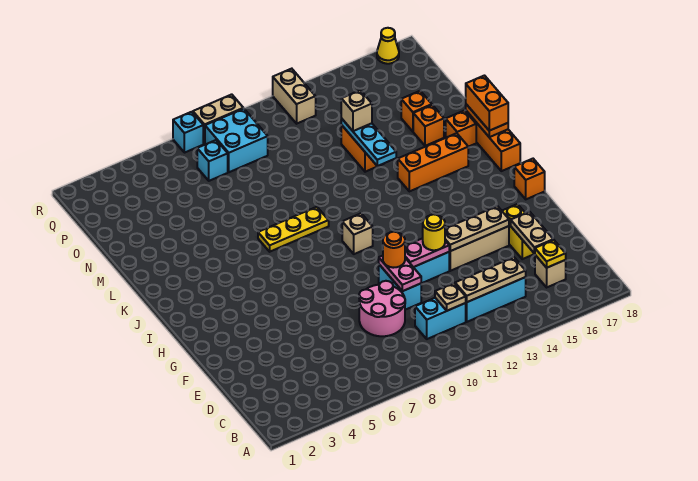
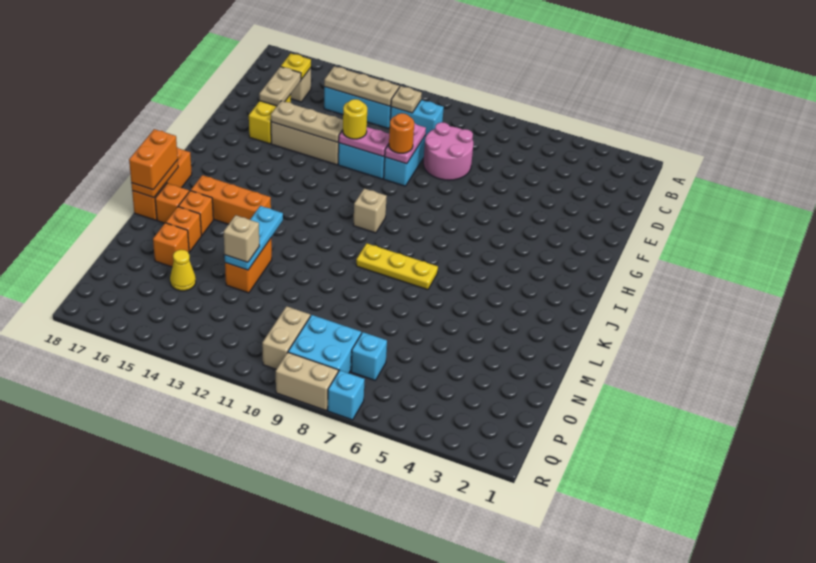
orange 1x1 brick [514,159,545,199] -> orange 1x1 brick moved to [178,191,213,236]
tan 1x2 brick [273,69,316,124] -> tan 1x2 brick moved to [262,306,310,369]
yellow 1x1 cone [377,28,399,64] -> yellow 1x1 cone moved to [170,250,196,291]

